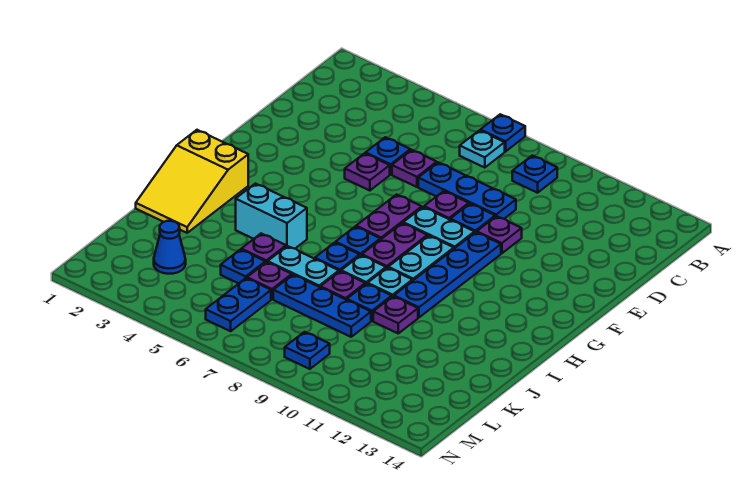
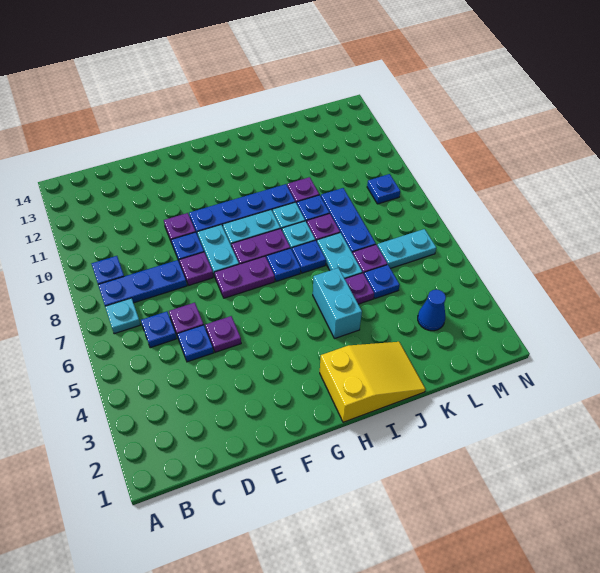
blue 1x1 plate [480,114,525,152] -> blue 1x1 plate moved to [141,312,177,348]
blue 1x3 plate [418,162,516,219] -> blue 1x3 plate turned to [98,260,187,306]
blue 1x2 plate [206,278,271,331] -> cyan 1x2 plate [377,229,436,268]

